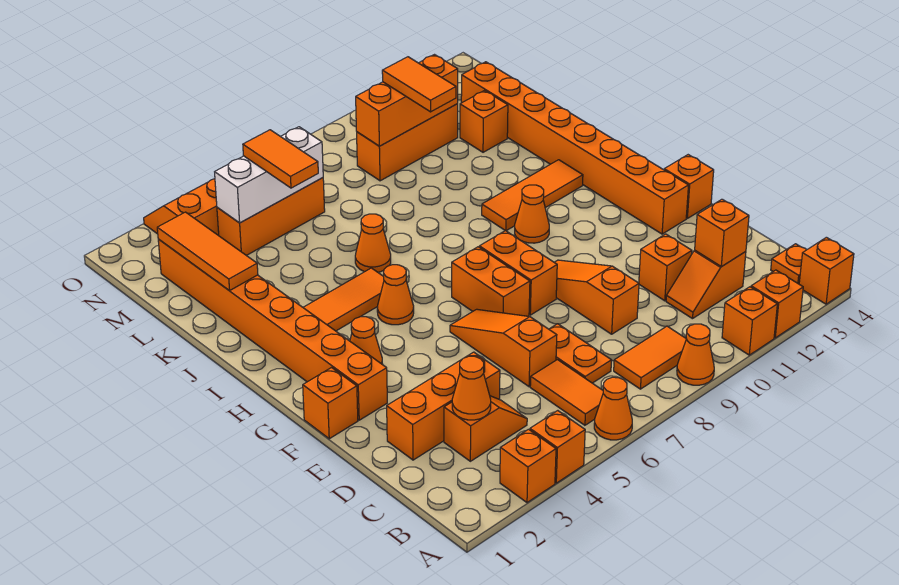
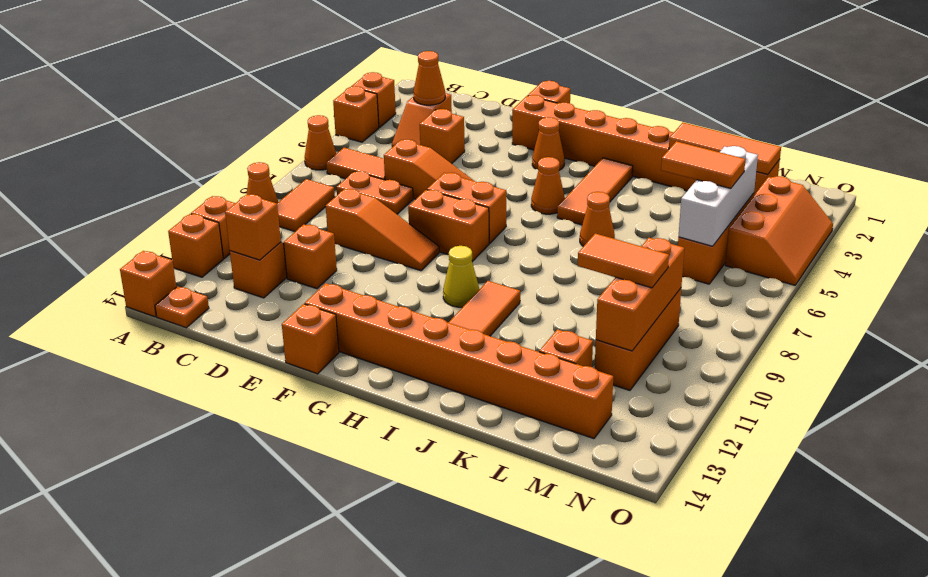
orange 1x3 brick [387,352,500,460] -> orange 1x1 brick [420,109,465,164]
orange 1x1 cone [515,185,549,243] -> yellow 1x1 cone [443,246,479,307]

